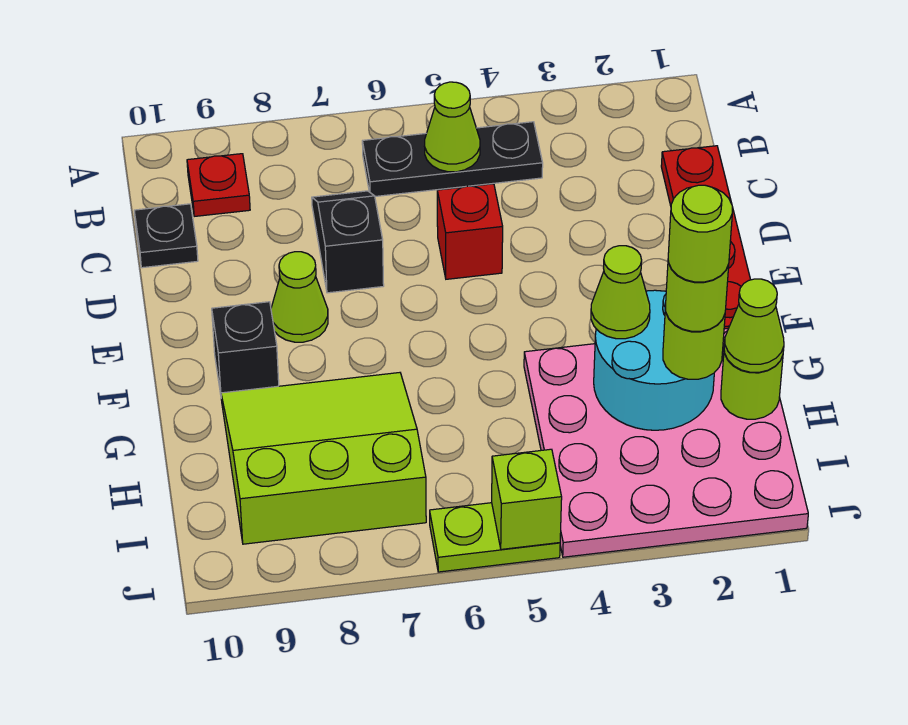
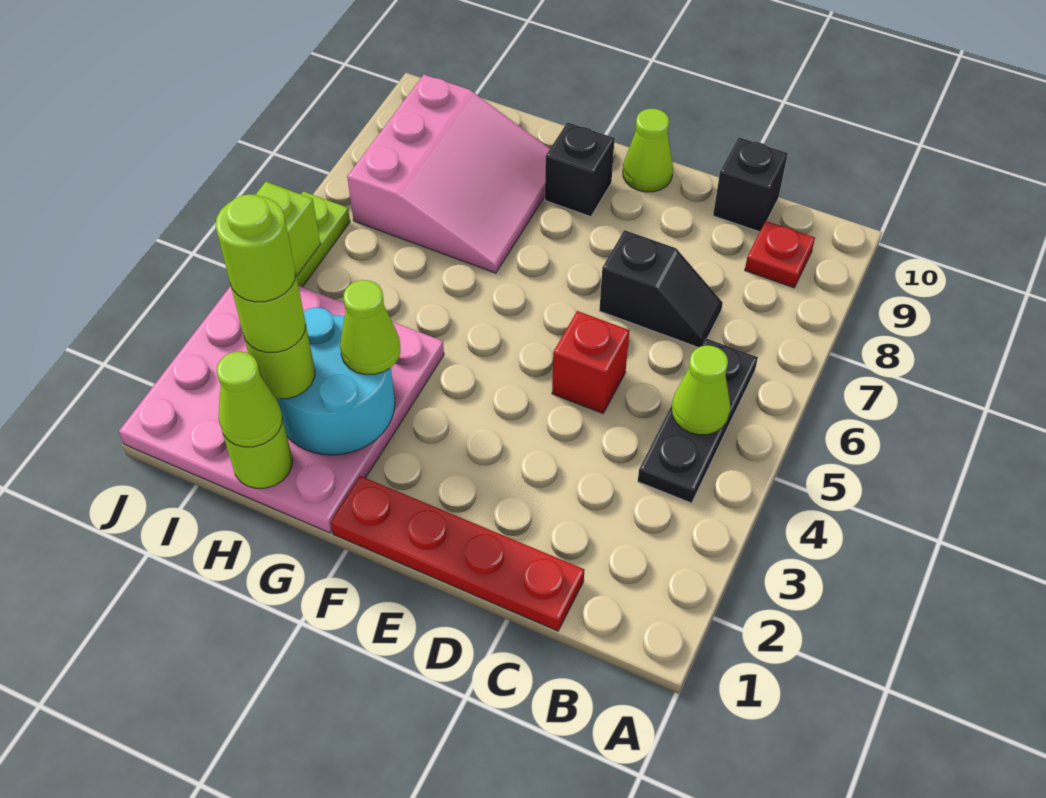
black 1x1 plate [134,204,198,268] -> black 1x1 brick [713,137,788,232]
lime 1x1 cone [271,252,328,342] -> lime 1x1 cone moved to [623,109,673,192]
lime 3x3 slope [221,373,426,544] -> pink 3x3 slope [347,75,550,273]

